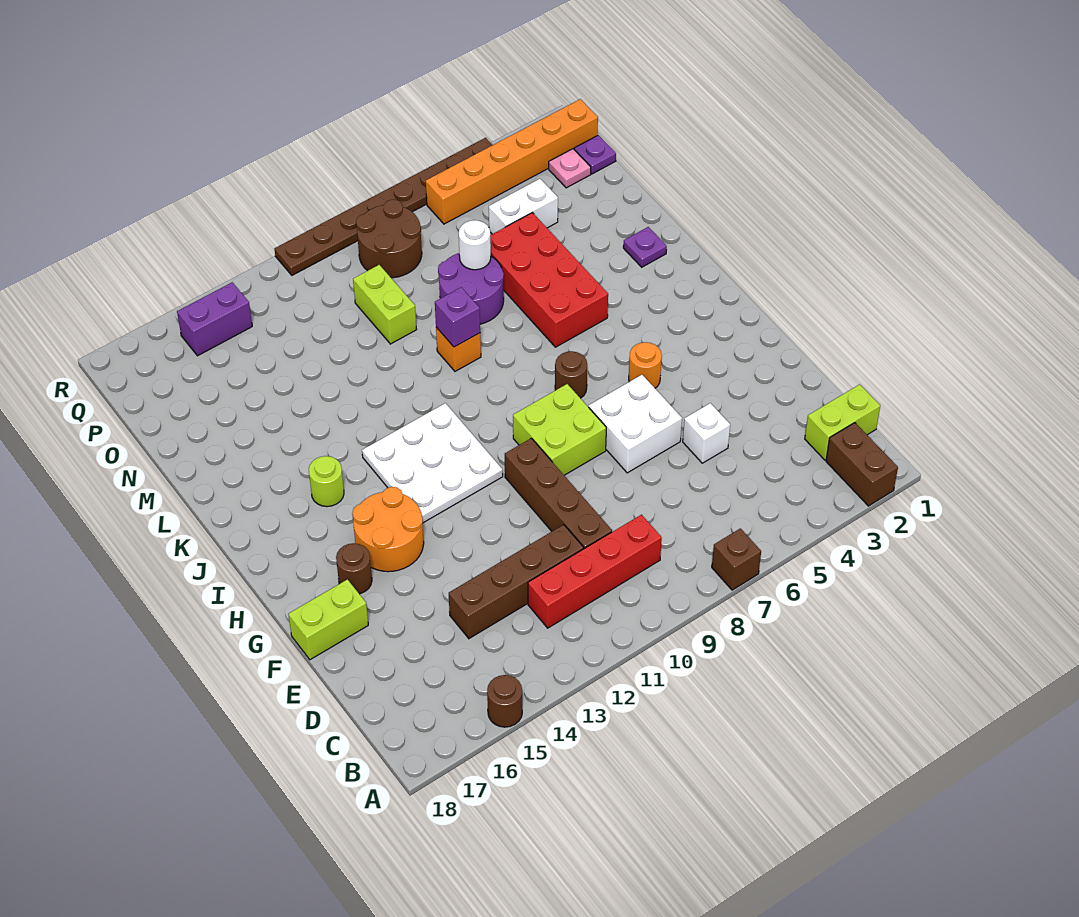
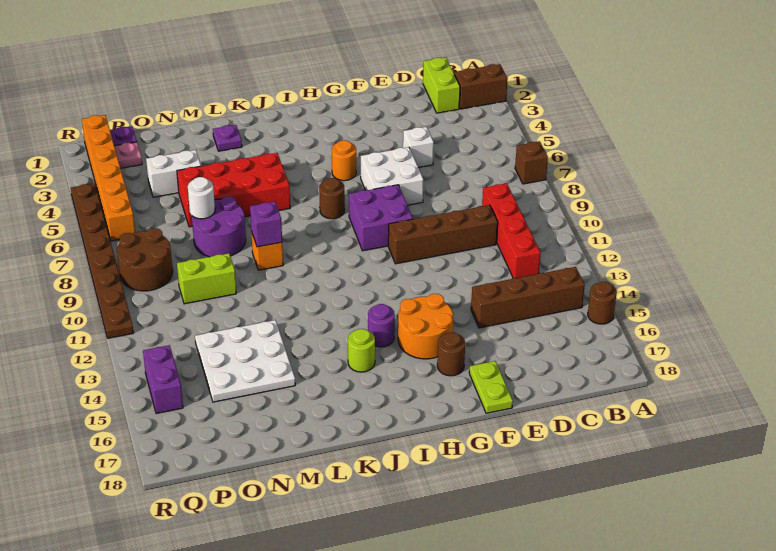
brown 1x4 brick [449,525,584,639] -> brown 1x4 brick turned to [471,267,585,328]
lime 1x2 brick [288,579,368,660] -> lime 1x2 plate [469,361,513,413]
lime 2x2 brick [513,384,606,475] -> purple 2x2 brick [349,185,413,251]
white 3x3 plate [362,403,503,523] -> white 3x3 plate moved to [195,320,295,402]
none -> purple 1x1 round brick [368,304,395,347]
white 1x2 brick [489,179,558,234] -> white 1x2 brick turned to [146,150,201,197]

